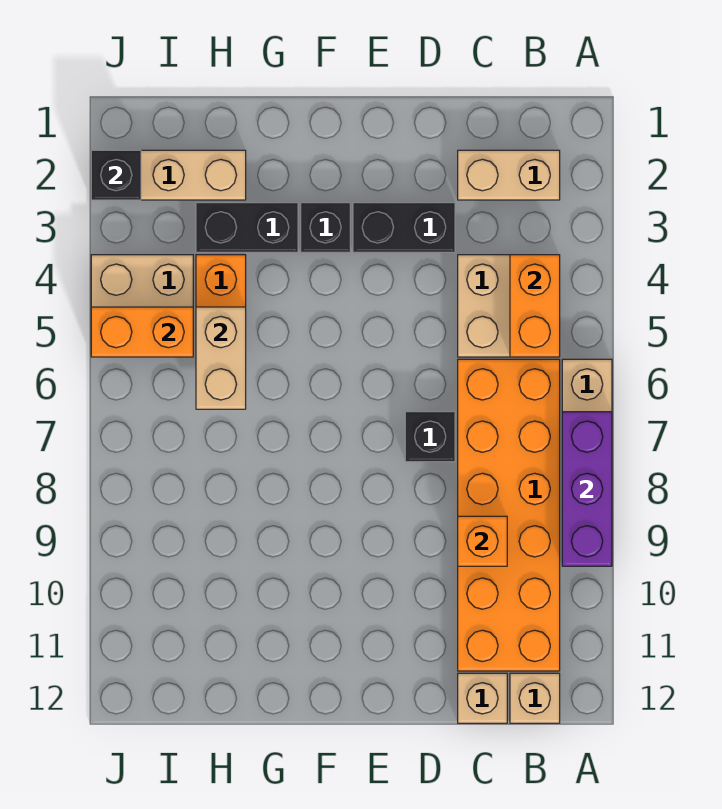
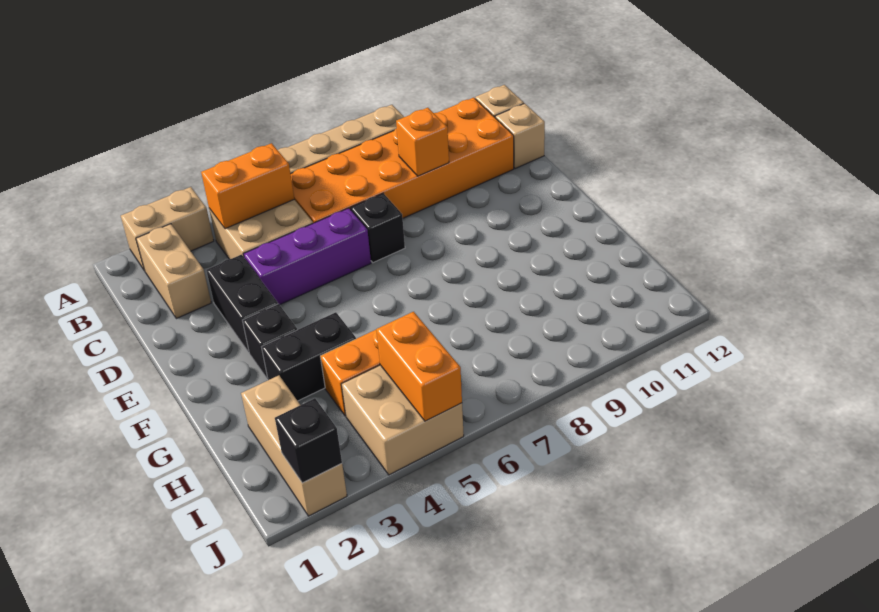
purple 1x3 brick [562,412,612,566] -> purple 1x3 brick moved to [244,208,371,305]
black 1x2 brick [196,203,298,252] -> black 1x2 brick turned to [261,312,356,401]
tan 1x2 brick [196,307,246,409] -> tan 1x2 brick moved to [121,187,214,271]

